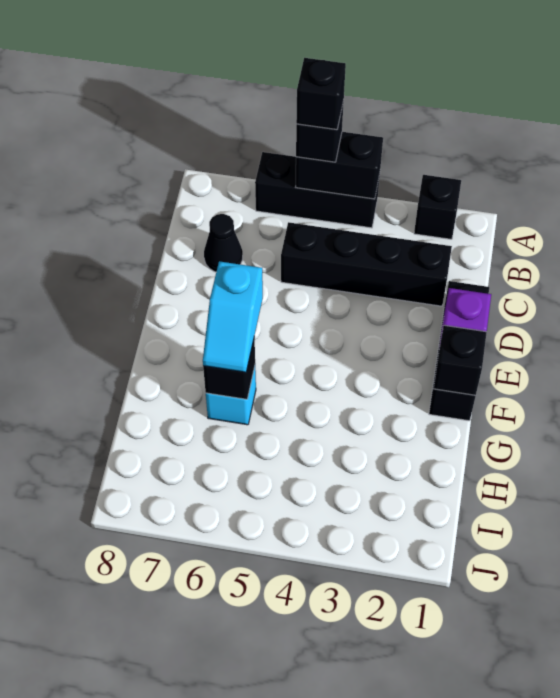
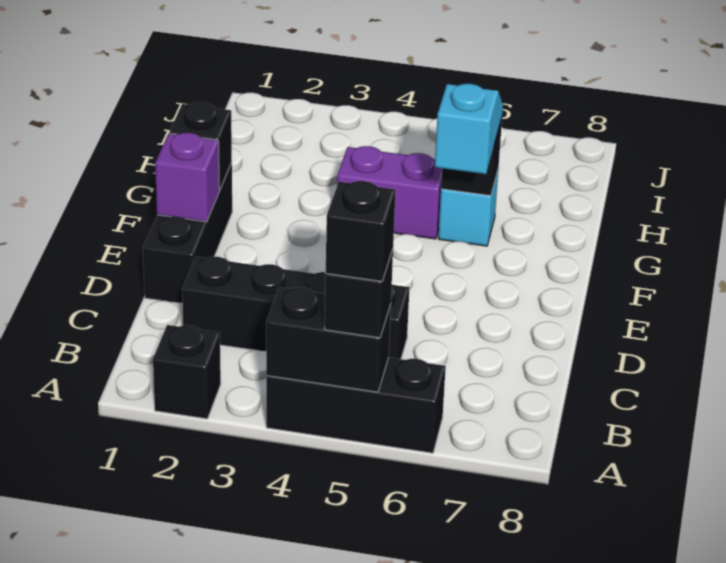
black 1x1 cone [204,214,243,272] -> none
none -> purple 1x2 brick [337,146,442,239]

